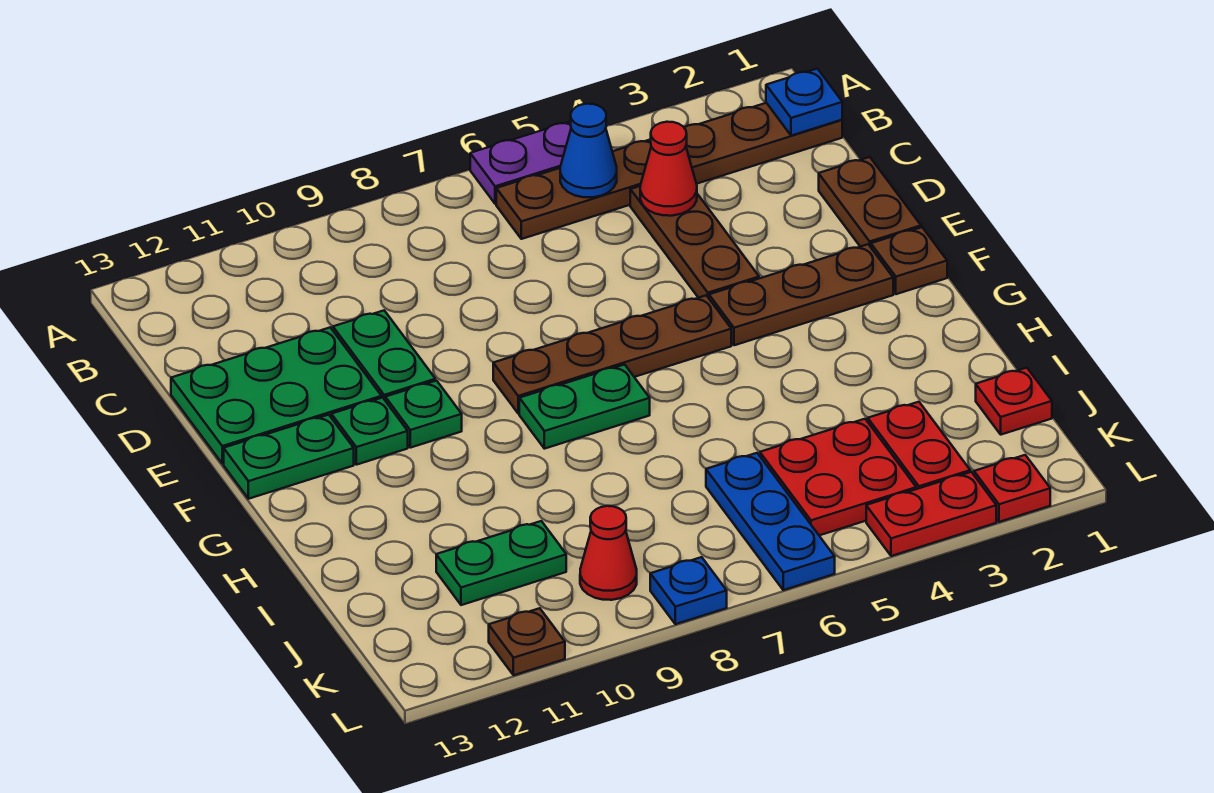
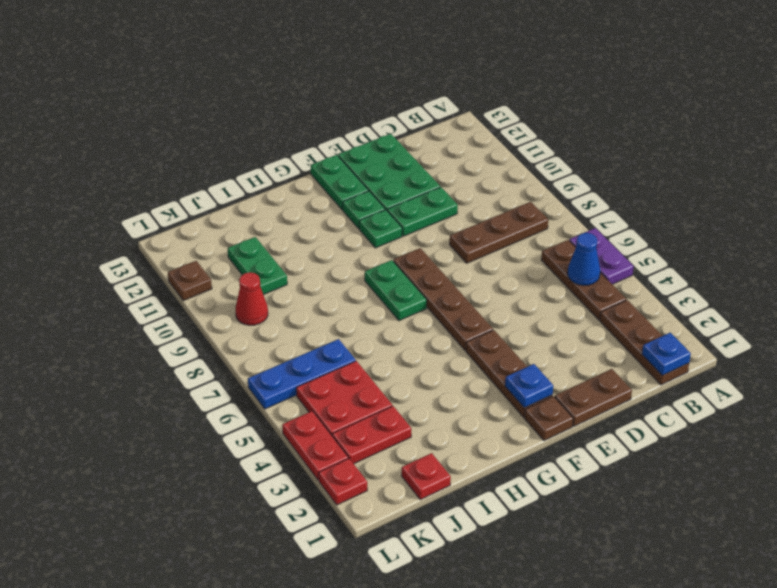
brown 1x3 plate [630,186,759,298] -> brown 1x3 plate moved to [450,202,548,263]
red 1x1 cone [640,122,697,216] -> none
blue 1x1 plate [650,557,727,624] -> blue 1x1 plate moved to [505,364,553,408]

